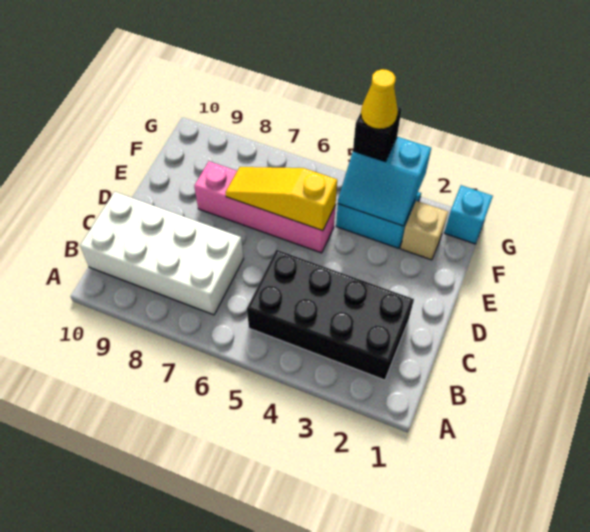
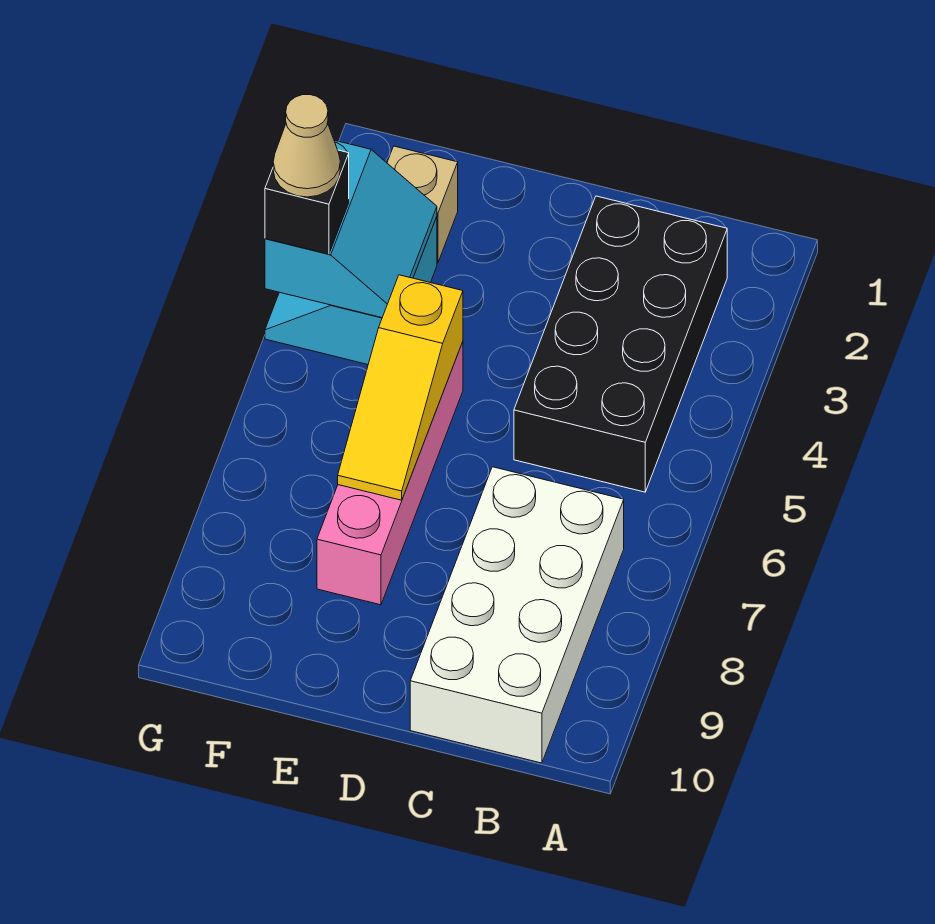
cyan 1x1 brick [444,185,493,244] -> none
yellow 1x1 cone [361,69,398,129] -> tan 1x1 cone [273,95,340,197]

